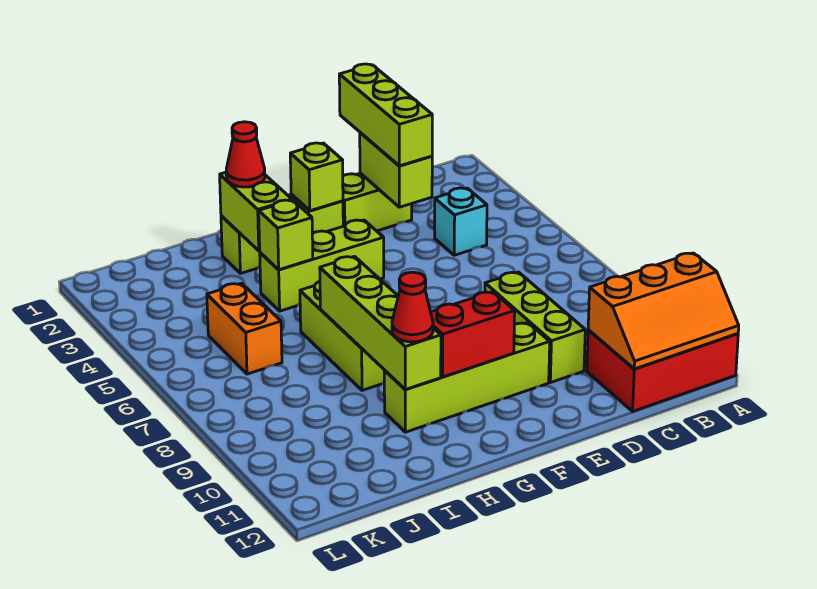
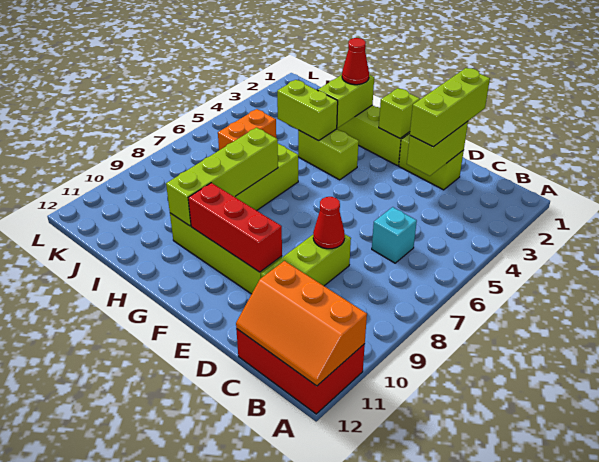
cyan 1x1 brick [435,188,487,255] -> cyan 1x1 brick moved to [372,207,417,263]
lime 1x3 brick [260,220,384,311] -> lime 1x2 brick [298,129,359,180]
red 1x2 brick [431,292,515,377] -> red 1x3 brick [188,183,282,272]
lime 1x1 brick [259,200,313,270] -> lime 1x2 brick [277,80,338,141]
red 1x1 cone [392,272,433,342] -> red 1x1 cone moved to [313,197,345,249]

